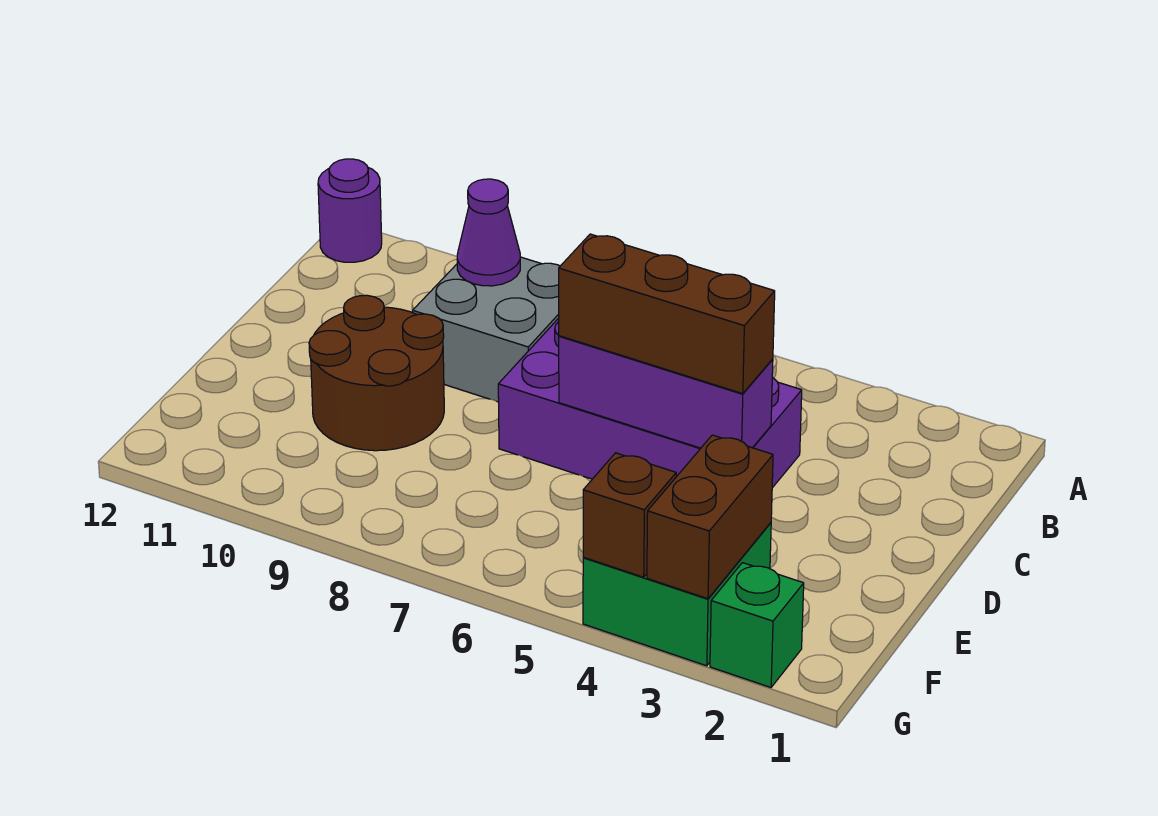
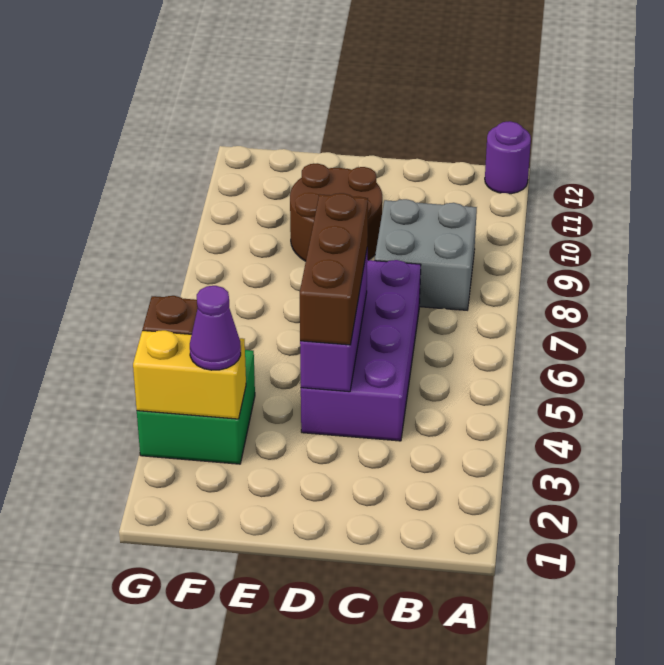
purple 1x1 cone [457,179,520,286] -> purple 1x1 cone moved to [190,286,241,370]
brown 1x2 brick [647,435,773,599] -> yellow 1x2 brick [133,330,246,419]
green 1x1 brick [710,563,804,687] -> none

